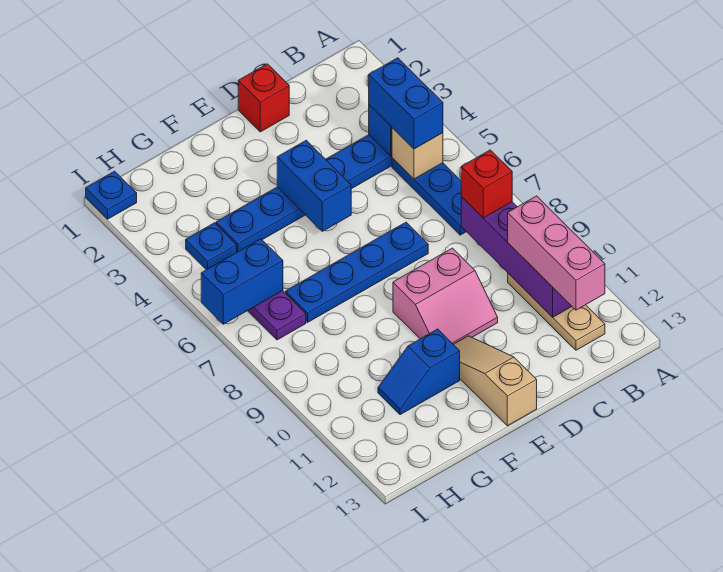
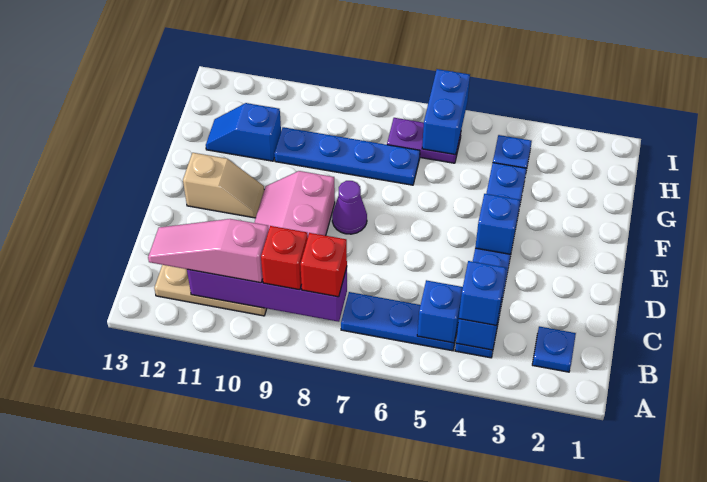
blue 1x2 brick [369,58,443,149] -> blue 1x1 brick [459,261,506,325]
tan 1x1 brick [392,128,443,179] -> blue 1x1 brick [417,280,463,343]
pink 1x3 brick [508,196,605,310] -> pink 1x3 slope [148,219,269,283]
red 1x1 brick [238,64,289,132] -> red 1x1 brick moved to [261,226,308,290]
blue 1x4 plate [286,222,428,322] -> blue 1x4 plate turned to [274,127,420,185]
blue 1x2 brick [277,140,351,231] -> blue 1x1 brick [475,194,520,254]
none -> purple 1x1 cone [332,181,367,234]
tan 1x3 slope [453,336,537,426] -> tan 1x2 slope [183,153,264,218]
blue 1x2 slope [378,329,460,415] -> blue 1x2 slope turned to [206,103,281,161]
blue 1x1 plate [86,171,137,219] -> blue 1x1 plate moved to [532,326,576,372]

